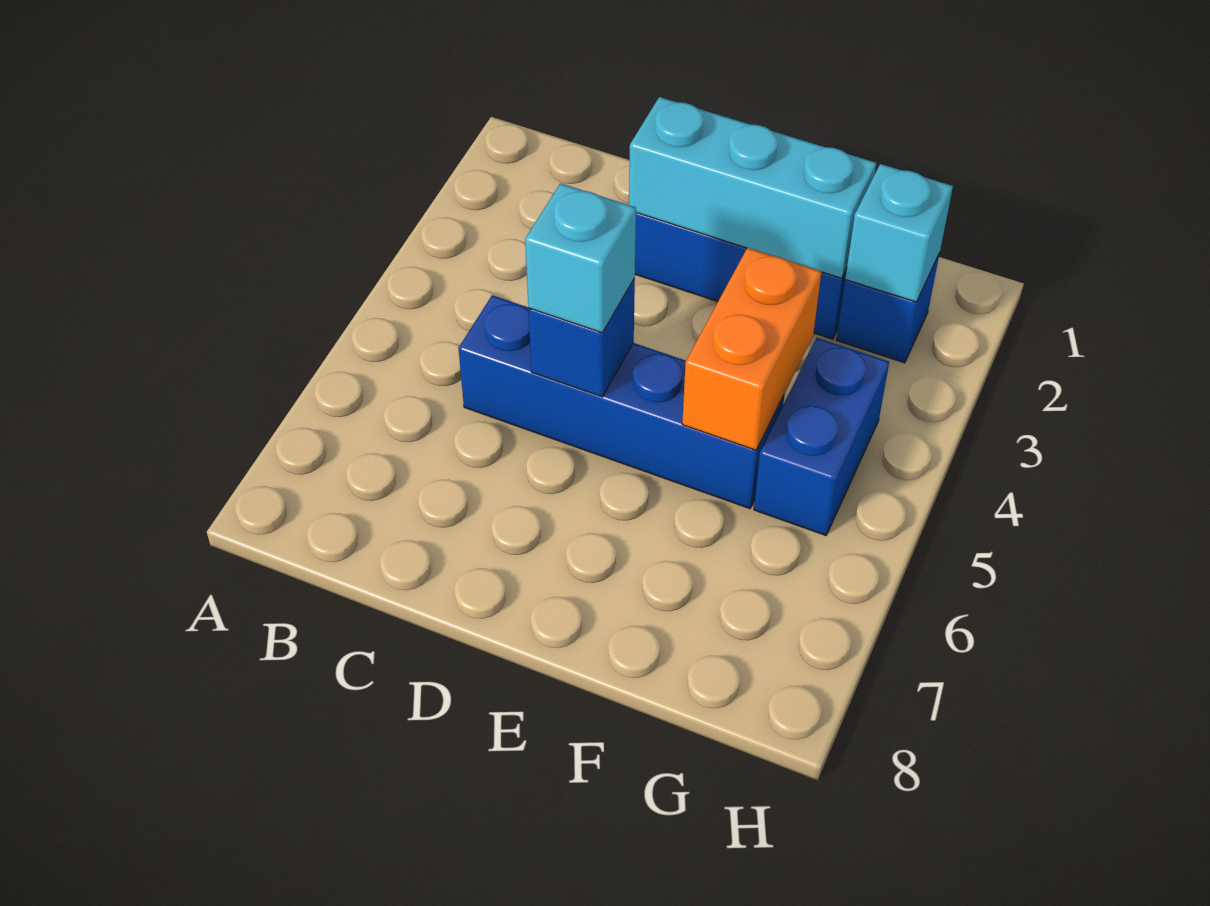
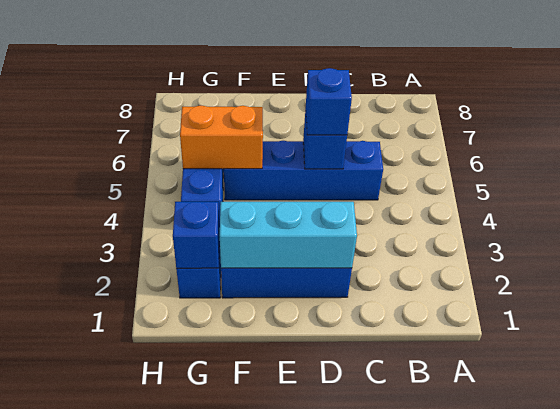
cyan 1x1 brick [525,183,636,333] -> blue 1x1 brick [305,68,352,135]
orange 1x2 brick [682,248,821,450] -> orange 1x2 brick turned to [180,105,263,169]
cyan 1x1 brick [845,164,953,302] -> blue 1x1 brick [173,202,220,268]

